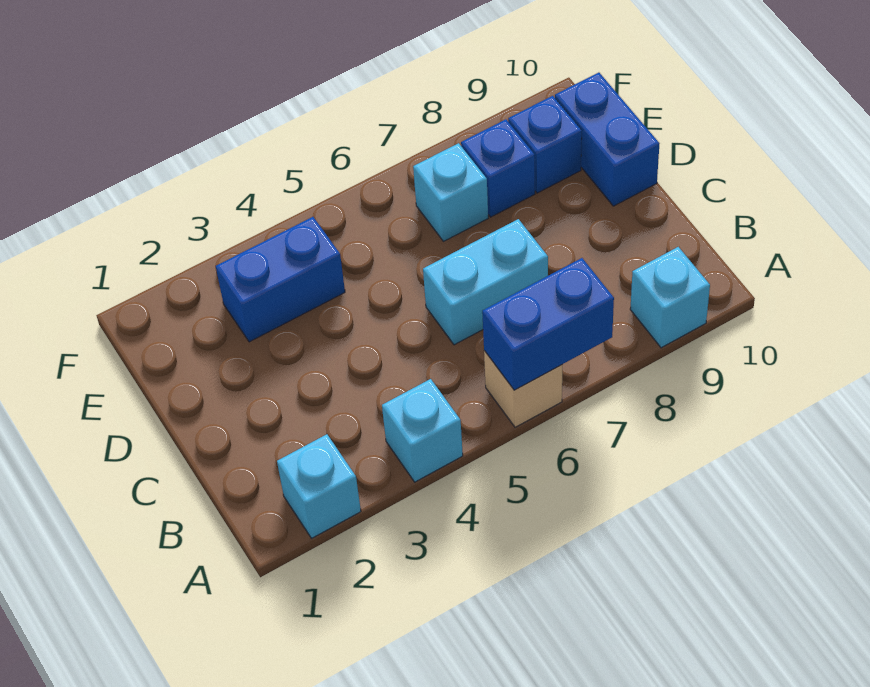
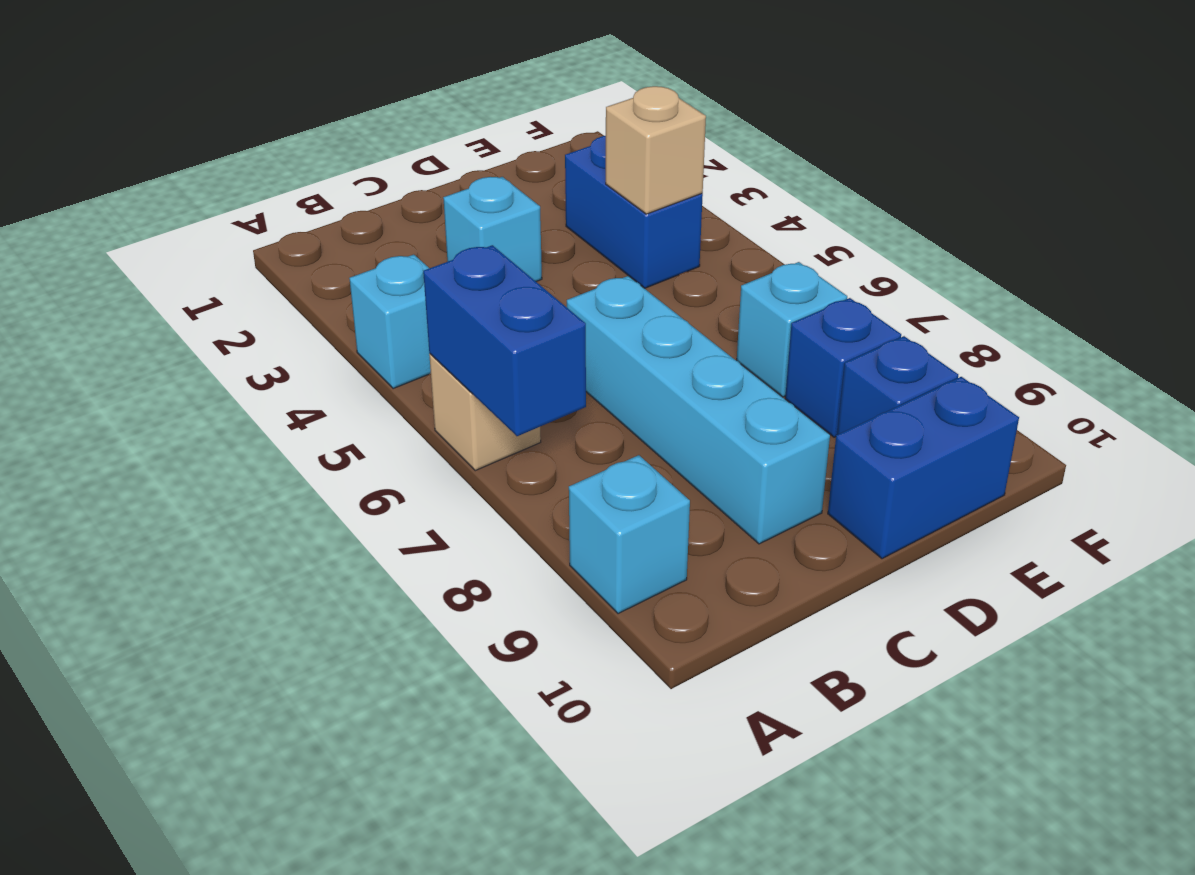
cyan 1x1 brick [277,434,361,538] -> cyan 1x1 brick moved to [443,177,542,282]
cyan 1x2 brick [423,219,548,345] -> cyan 1x4 brick [567,276,830,544]
none -> tan 1x1 brick [606,86,706,214]

